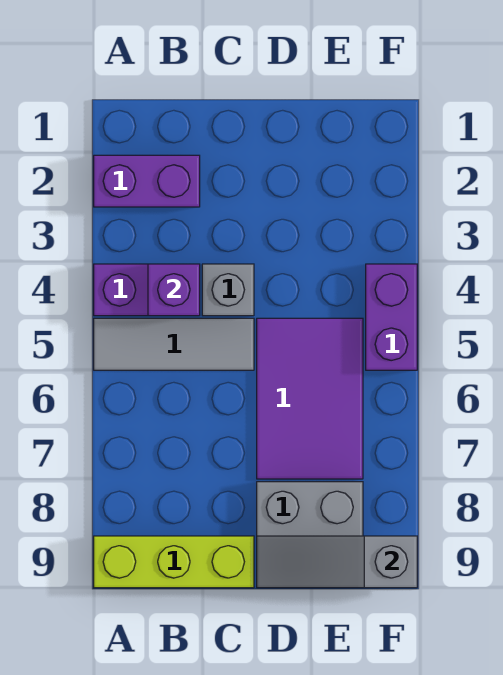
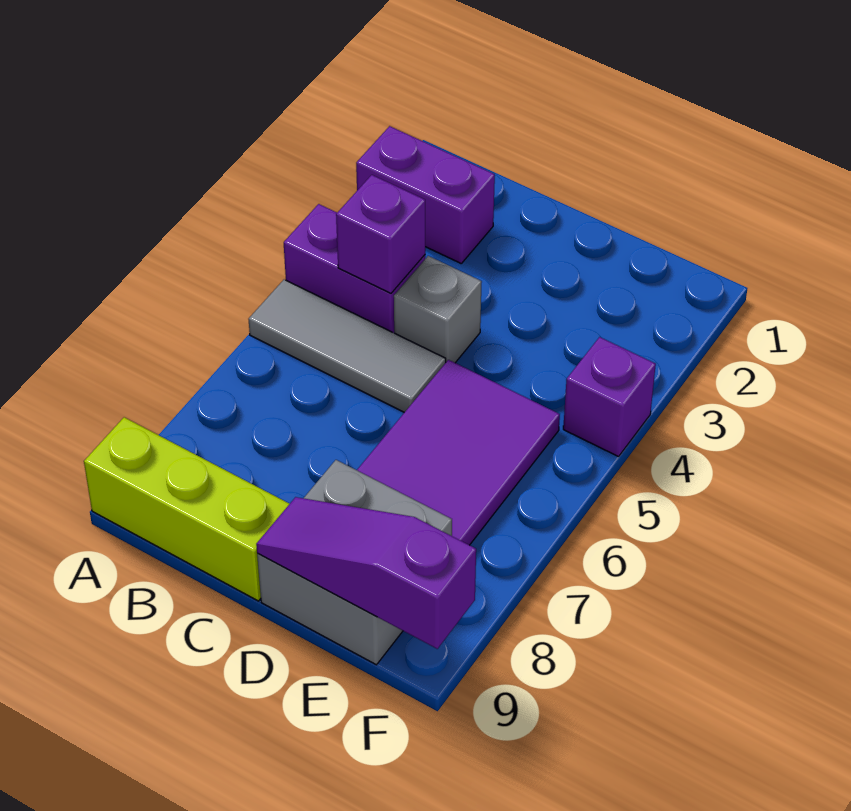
grey 1x3 slope [257,536,417,588] -> purple 1x3 slope [256,497,476,649]
purple 1x2 brick [366,264,417,370] -> purple 1x1 brick [563,337,656,457]

